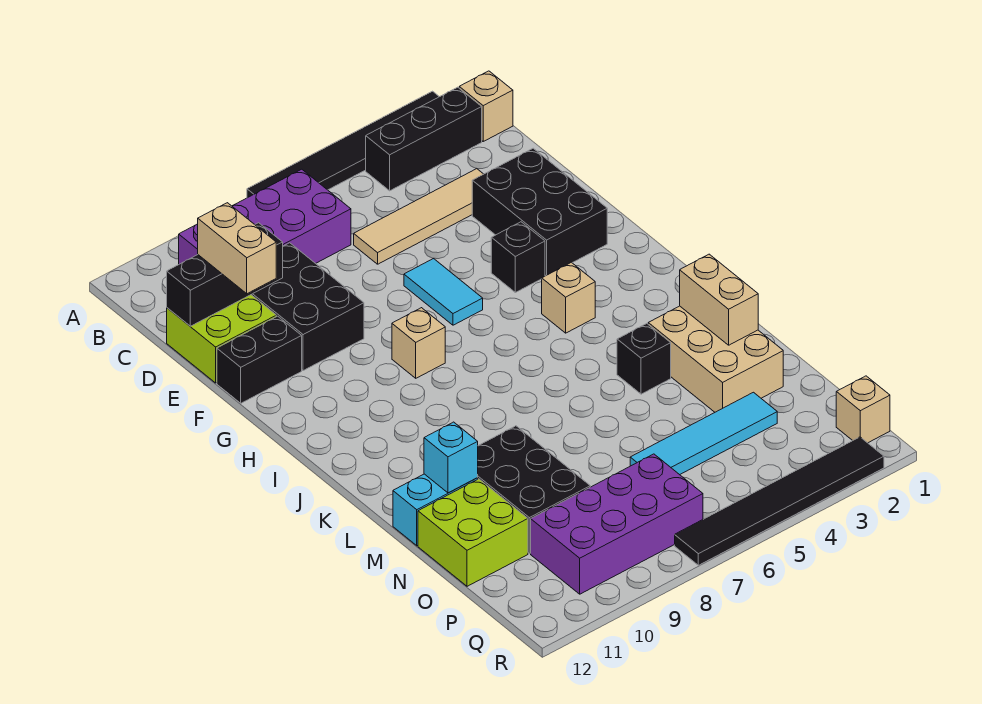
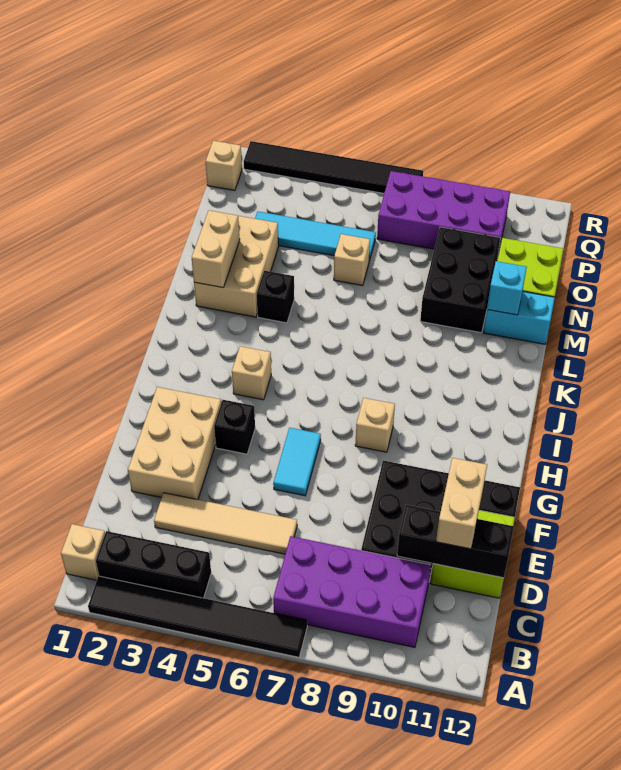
black 2x3 brick [472,148,607,275] -> tan 2x3 brick [128,387,221,500]
none -> tan 1x1 brick [334,234,370,286]

